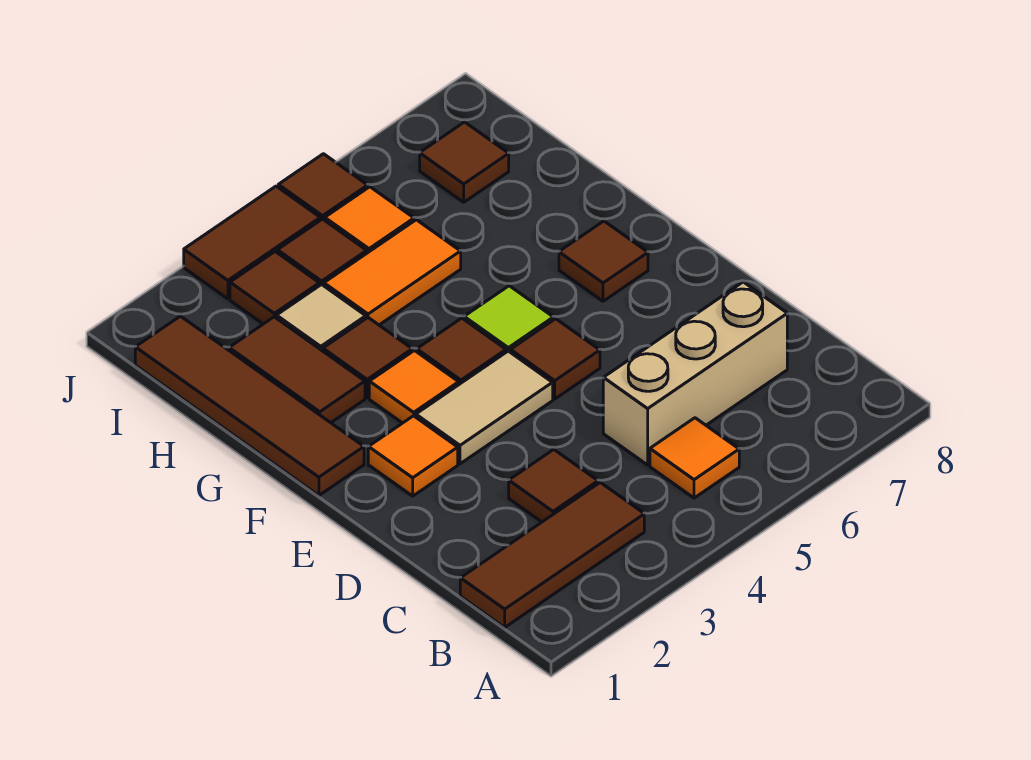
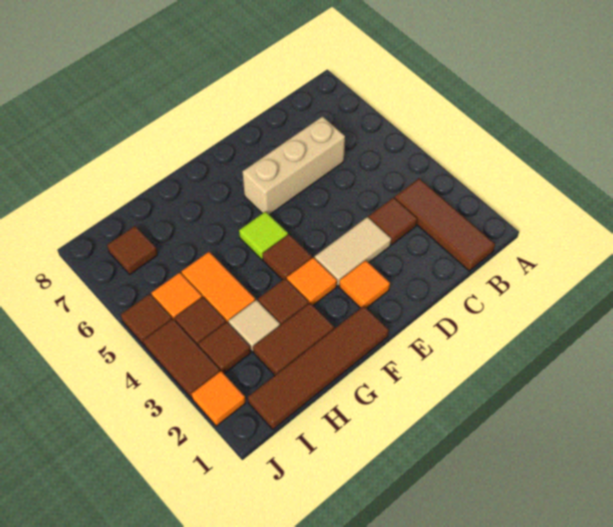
orange 1x1 tile [650,418,739,498] -> orange 1x1 tile moved to [191,371,246,426]
tan 1x3 brick [603,282,787,465] -> tan 1x3 brick turned to [243,116,345,215]
tan 1x2 tile [416,351,553,464] -> tan 1x2 tile turned to [315,217,391,286]
brown 1x1 tile [511,319,600,399] -> none
brown 1x1 tile [559,221,648,301] -> none

